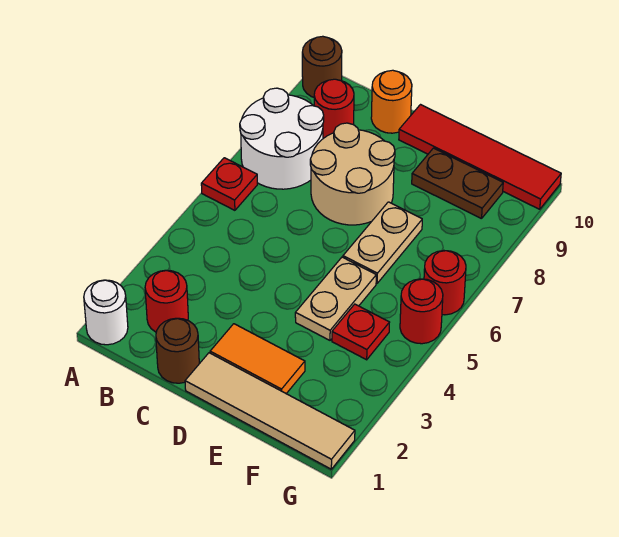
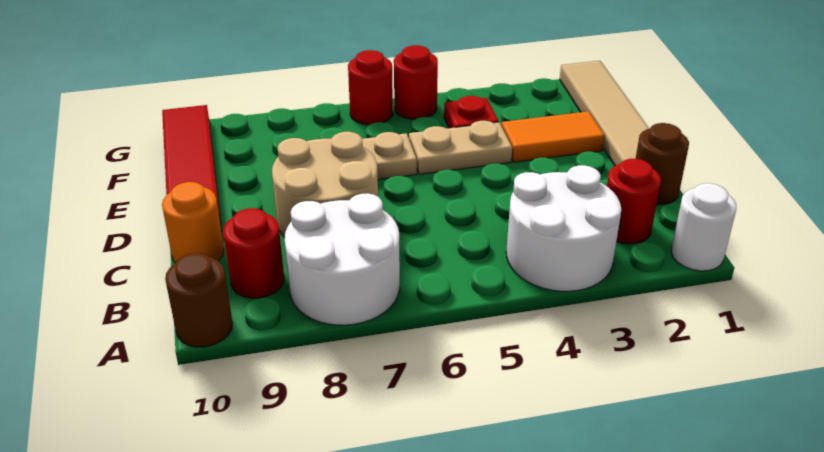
none -> white 2x2 round brick [506,165,621,291]
red 1x1 plate [201,158,257,210] -> none
orange 1x2 tile [210,324,305,394] -> orange 1x2 tile turned to [501,111,605,162]
brown 1x2 plate [412,148,503,219] -> none

